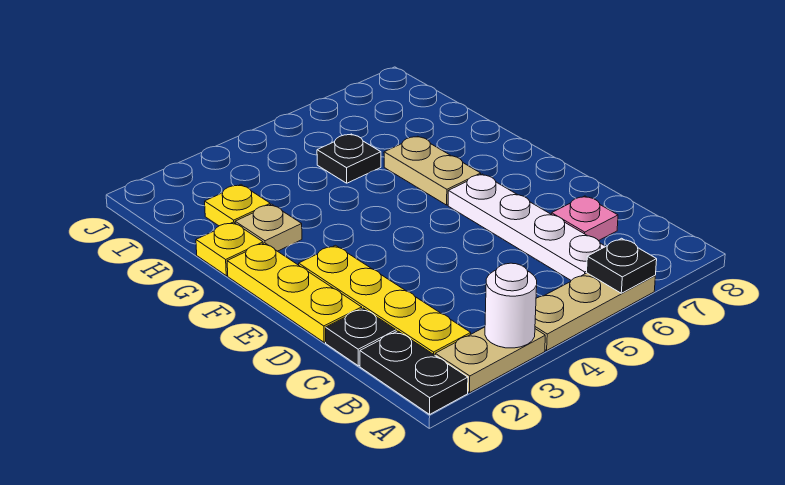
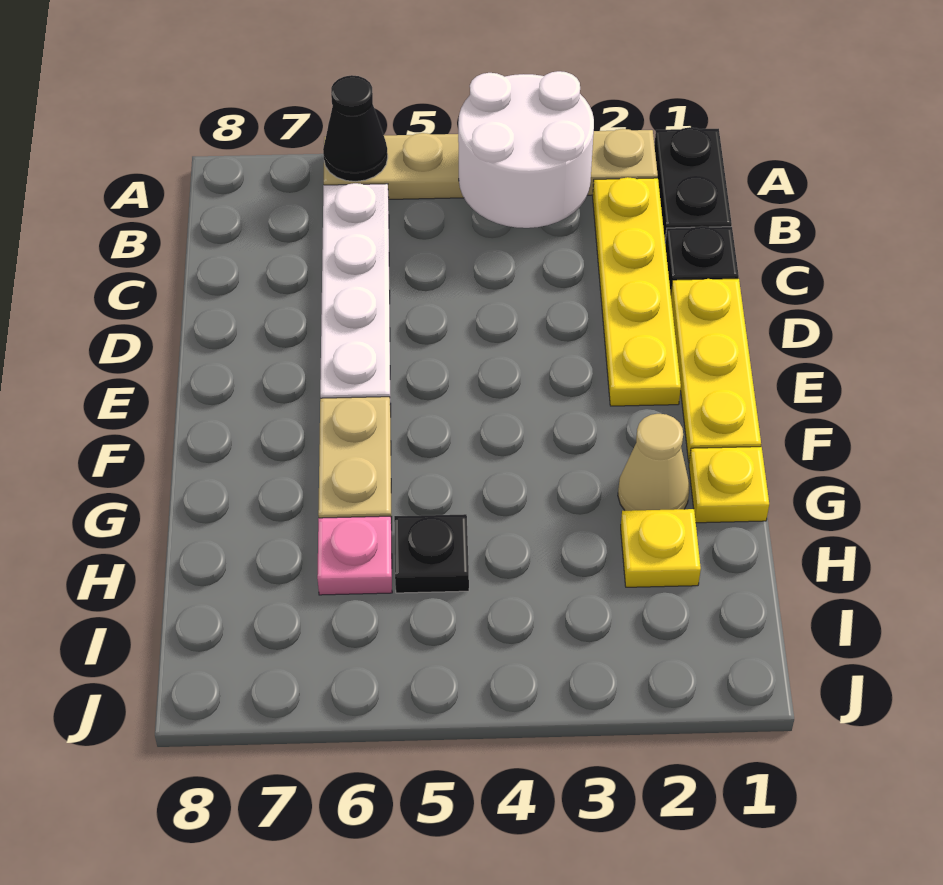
white 1x1 round brick [485,263,537,348] -> white 2x2 round brick [458,71,594,228]
black 1x1 plate [587,238,657,293] -> black 1x1 cone [323,75,388,182]
pink 1x1 plate [551,196,618,241] -> pink 1x1 plate moved to [317,516,392,595]
tan 1x1 plate [235,204,302,251] -> tan 1x1 cone [618,414,690,511]

